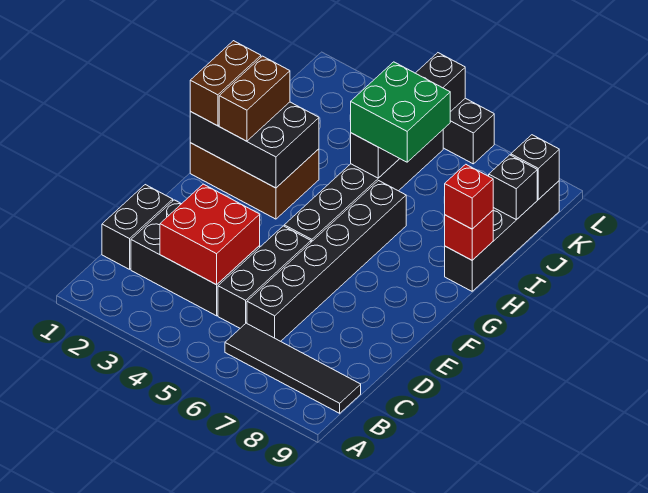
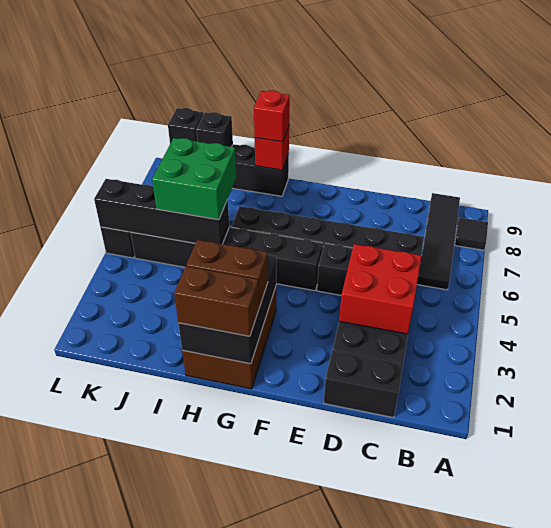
none -> black 1x1 tile [455,218,488,250]

